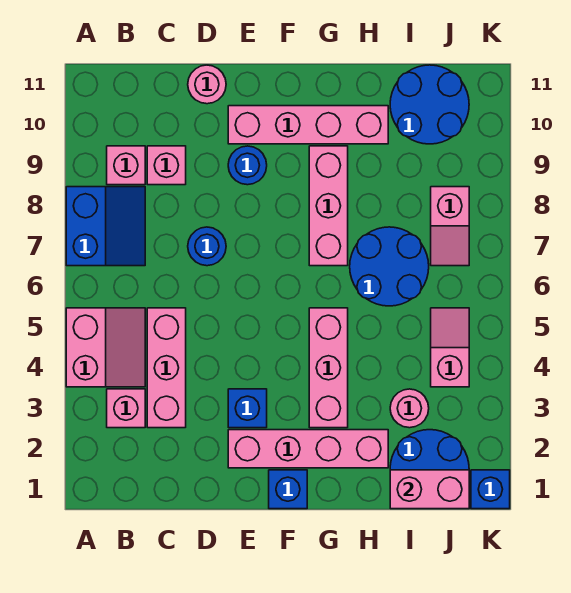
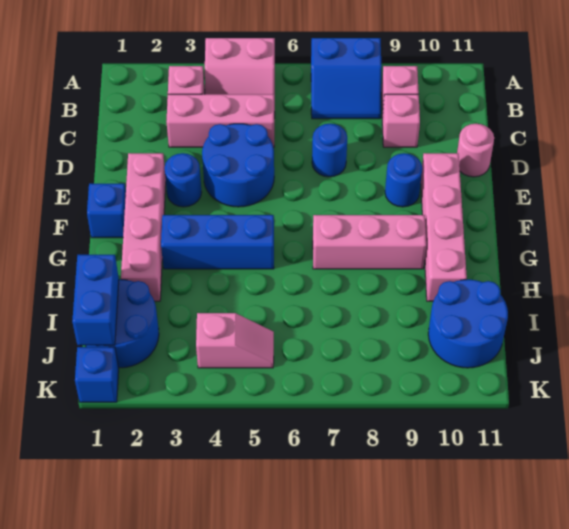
blue 1x1 brick [228,389,267,428] -> blue 1x1 round brick [164,153,202,207]
pink 1x3 brick [309,308,348,428] -> blue 1x3 brick [161,215,274,269]
blue 2x2 round brick [350,227,429,306] -> blue 2x2 round brick moved to [202,124,274,207]
pink 1x2 brick [390,470,469,509] -> blue 1x2 brick [72,255,119,345]
pink 1x1 round brick [390,389,429,428] -> none
pink 1x2 slope [431,187,469,266] -> none

